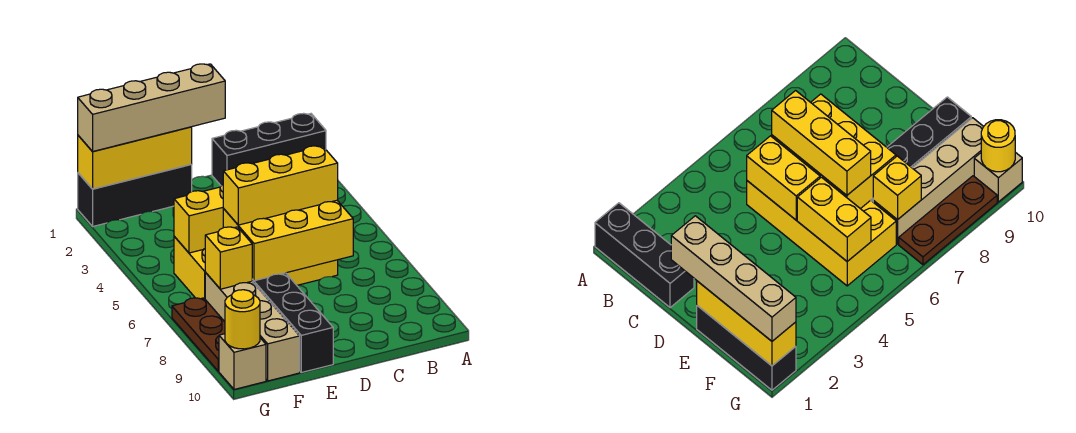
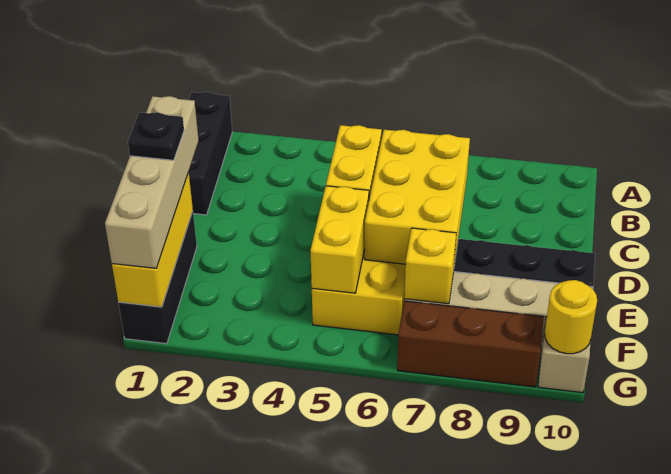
yellow 1x3 brick [223,146,338,225] -> none
none -> black 1x1 plate [128,112,184,160]
brown 1x3 plate [172,298,225,371] -> brown 1x3 brick [397,301,544,387]

